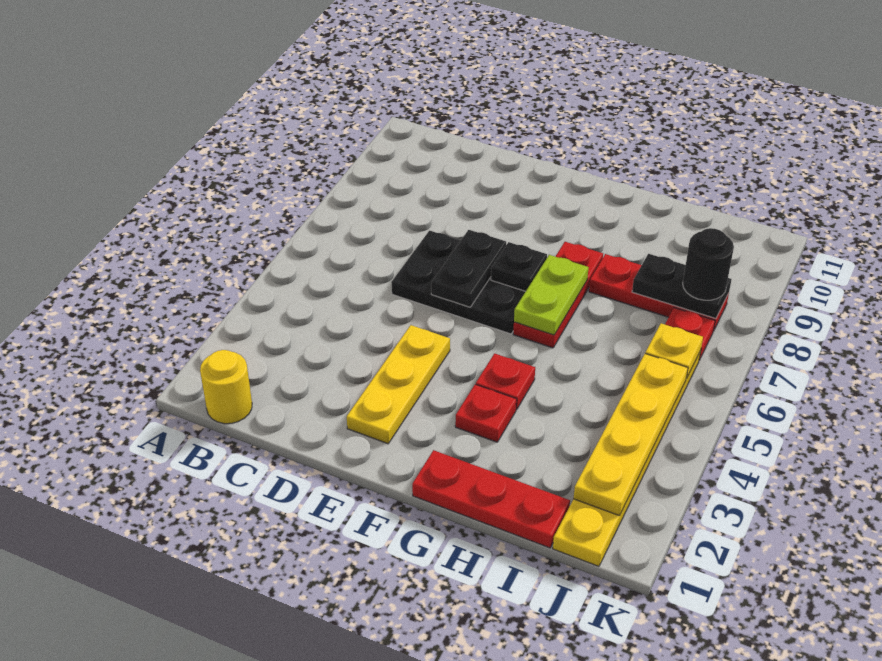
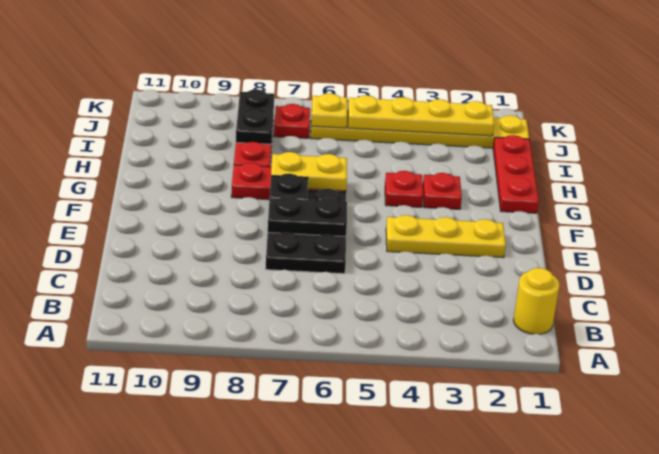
lime 1x2 plate [514,255,589,335] -> yellow 1x2 plate [271,152,347,191]
black 1x1 round brick [683,228,734,300] -> none

